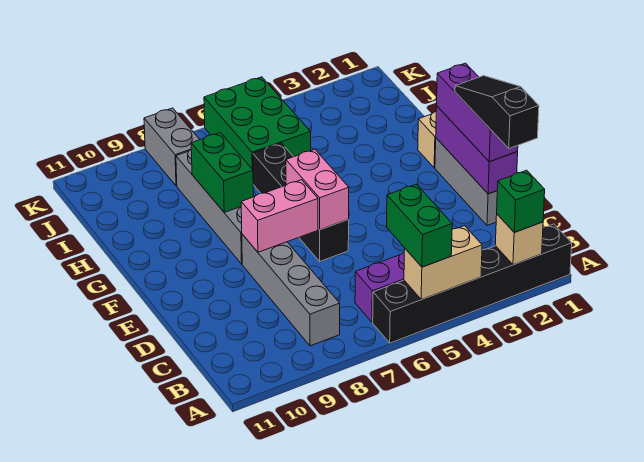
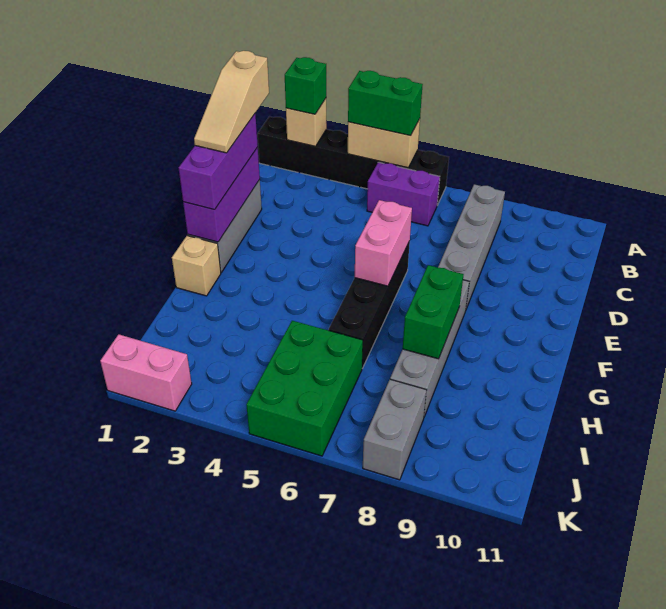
green 1x2 brick [387,184,452,267] -> green 1x2 brick turned to [348,71,423,136]
black 1x3 slope [455,76,539,148] -> tan 1x3 slope [194,51,269,153]
pink 1x2 brick [241,180,318,252] -> pink 1x2 brick moved to [100,334,192,411]

